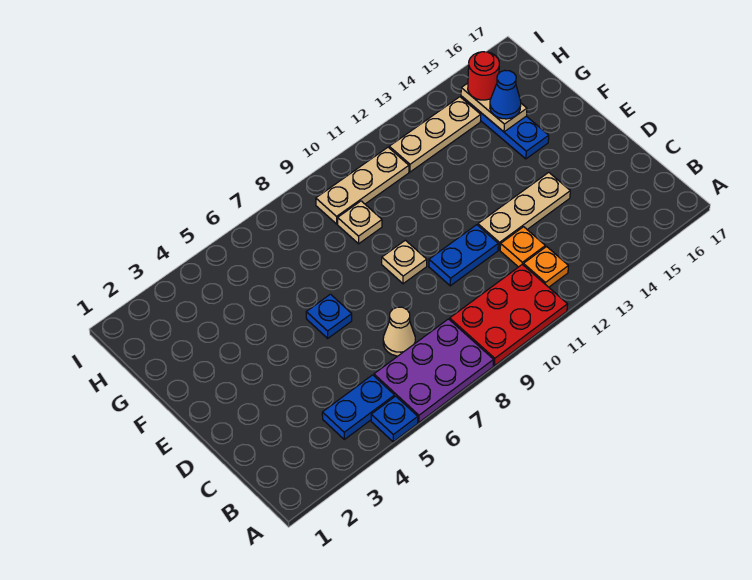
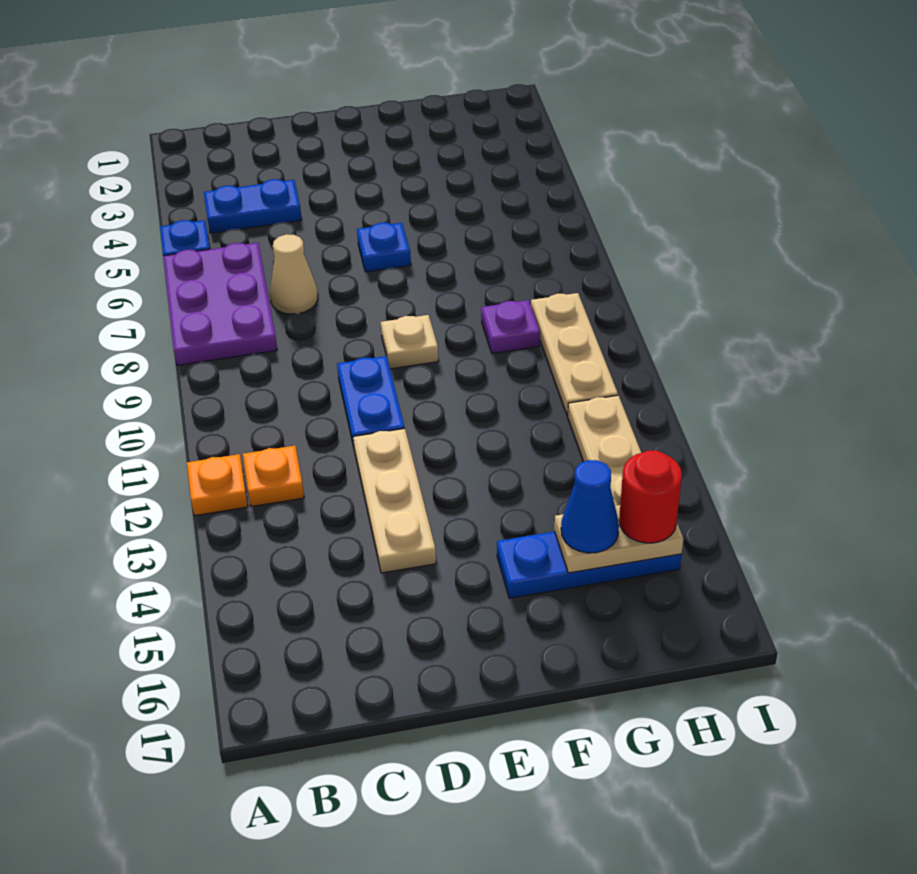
red 2x3 plate [450,264,568,366] -> none
blue 1x2 plate [322,375,395,439] -> blue 1x2 plate turned to [204,179,302,233]
orange 1x1 plate [500,227,545,267] -> orange 1x1 plate moved to [187,454,248,516]
tan 1x1 plate [338,201,382,244] -> purple 1x1 plate [481,300,540,354]

